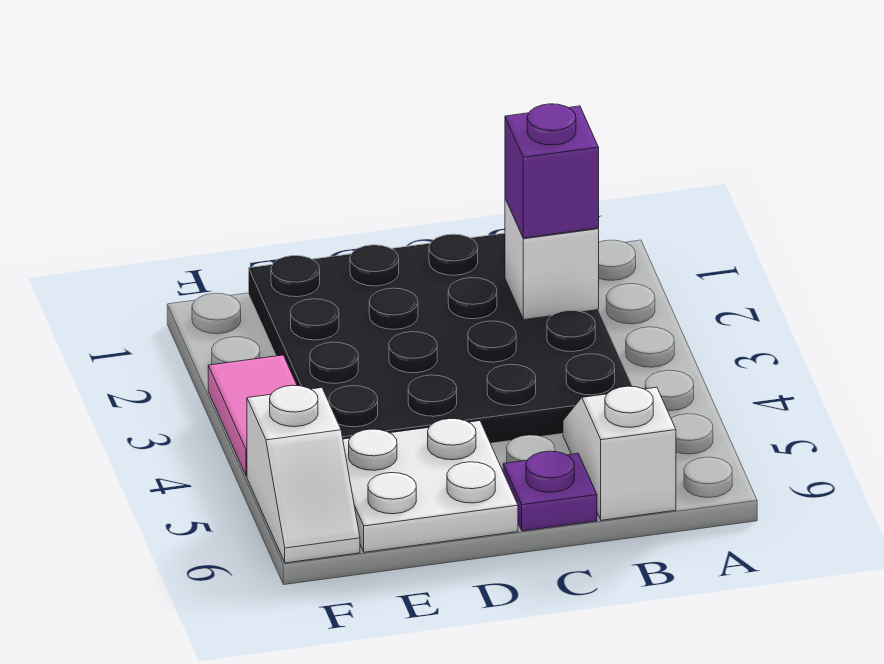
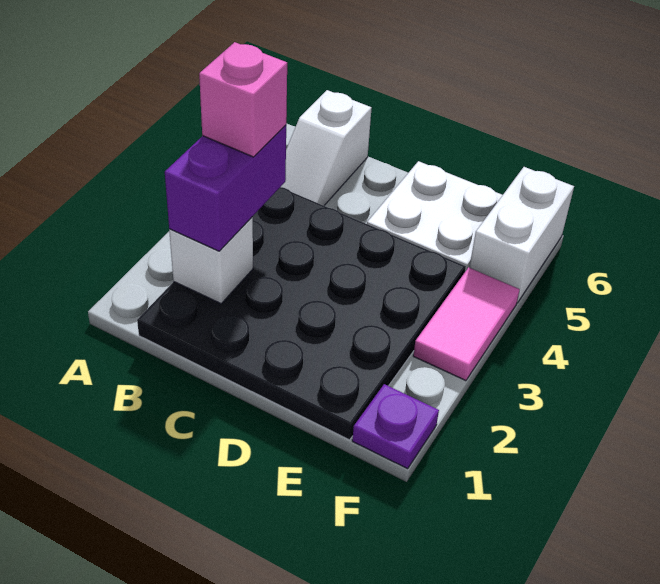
purple 1x1 brick [505,104,599,238] -> purple 1x2 brick [165,125,286,251]
none -> pink 1x1 brick [199,42,287,157]
purple 1x1 plate [503,451,597,531] -> purple 1x1 plate moved to [352,384,439,469]
white 1x2 slope [247,385,360,563] -> white 1x2 brick [469,167,574,303]

